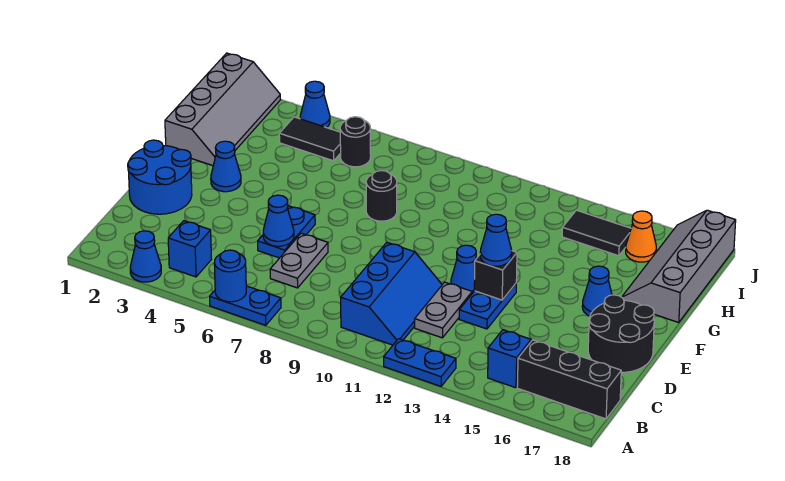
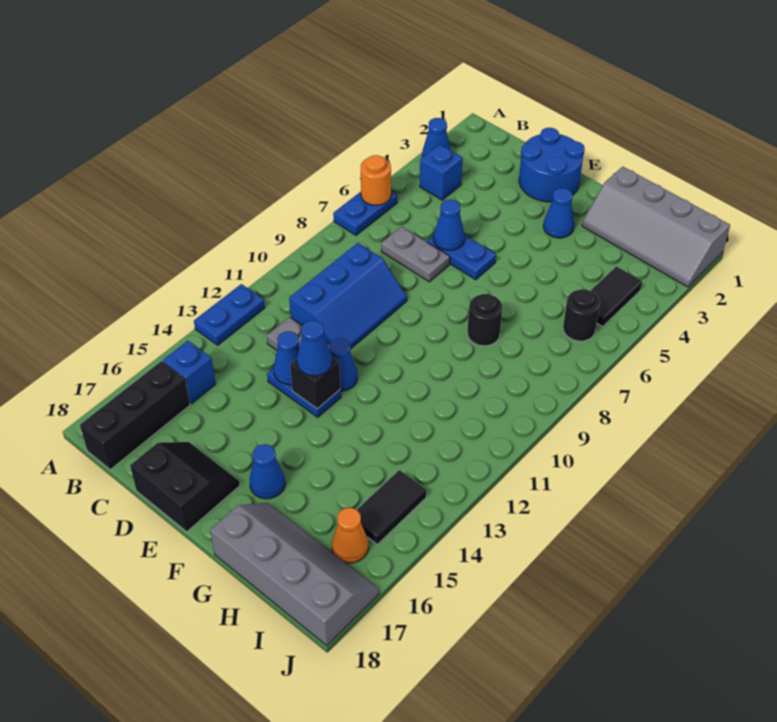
blue 1x1 round brick [214,250,246,302] -> orange 1x1 round brick [361,155,391,205]
blue 2x3 slope [341,242,442,345] -> blue 2x3 slope turned to [289,243,407,349]
black 2x2 round brick [588,295,654,372] -> black 2x2 slope [130,442,240,532]
blue 1x1 cone [300,81,330,128] -> blue 1x1 cone moved to [274,331,300,385]

